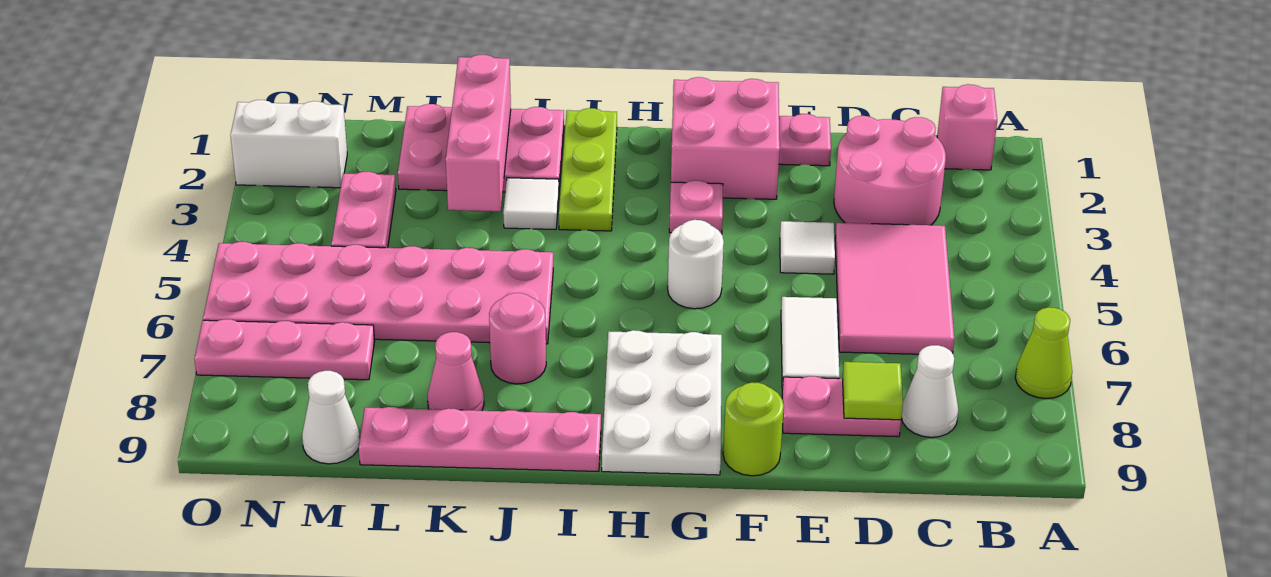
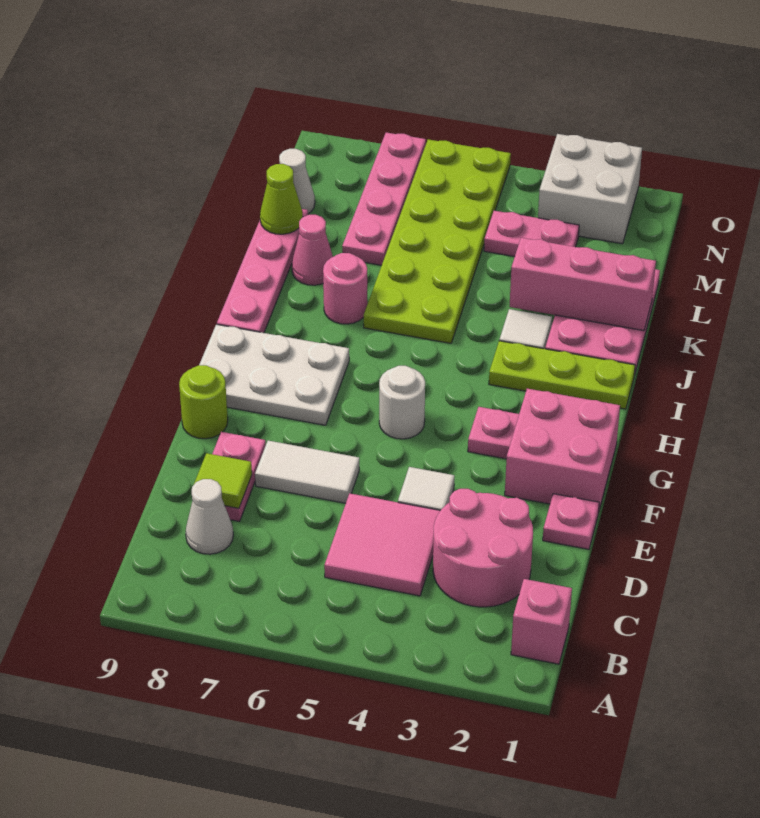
lime 1x1 cone [1015,307,1072,399] -> lime 1x1 cone moved to [260,164,303,234]
pink 2x3 tile [835,223,954,354] -> pink 2x2 tile [324,493,440,596]
pink 2x6 plate [203,242,553,344] -> lime 2x6 plate [364,139,511,343]
pink 1x3 plate [195,319,375,380] -> pink 1x4 plate [342,133,426,265]
white 1x2 brick [230,100,347,188] -> white 2x2 brick [538,134,642,244]

